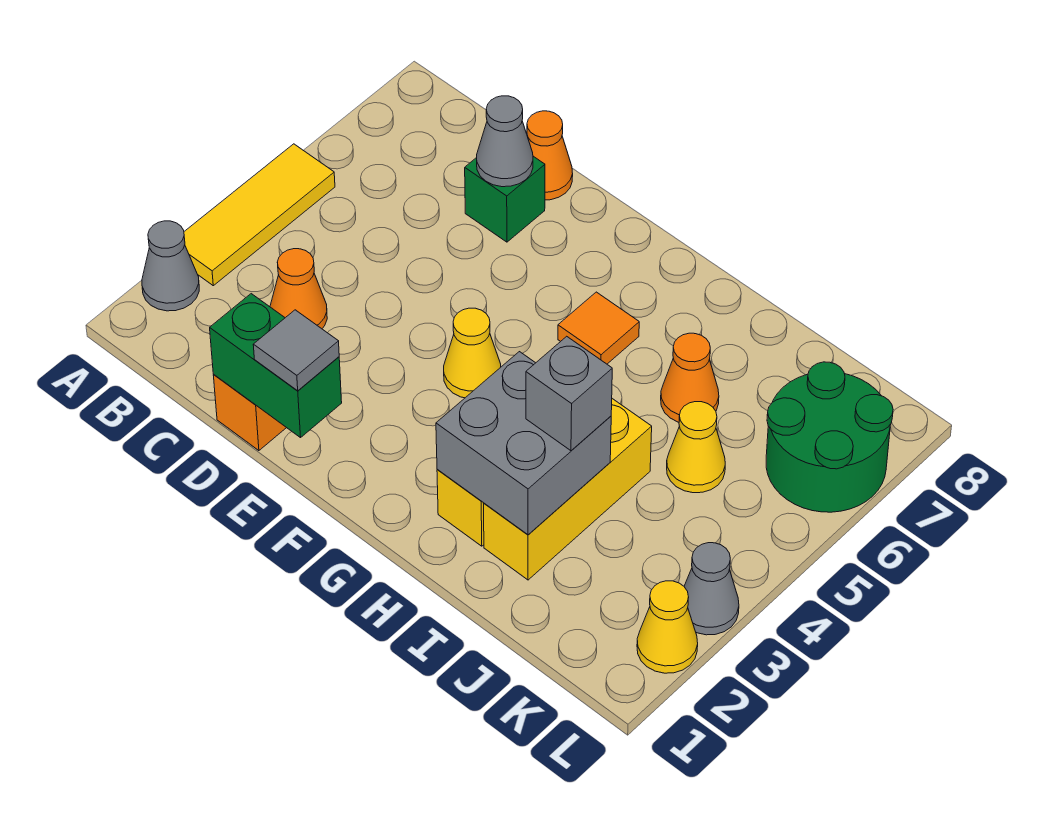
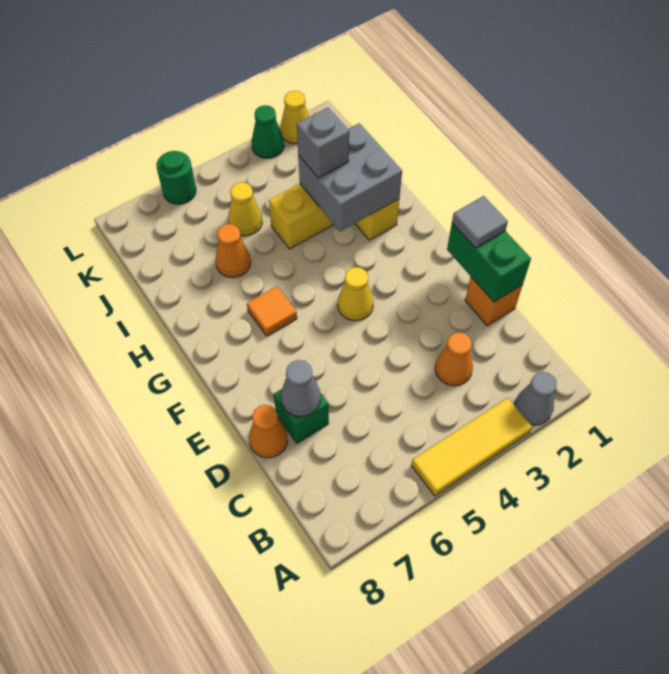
green 2x2 round brick [766,362,893,512] -> green 1x1 round brick [156,151,196,204]
grey 1x1 cone [684,543,739,635] -> green 1x1 cone [252,105,284,158]

